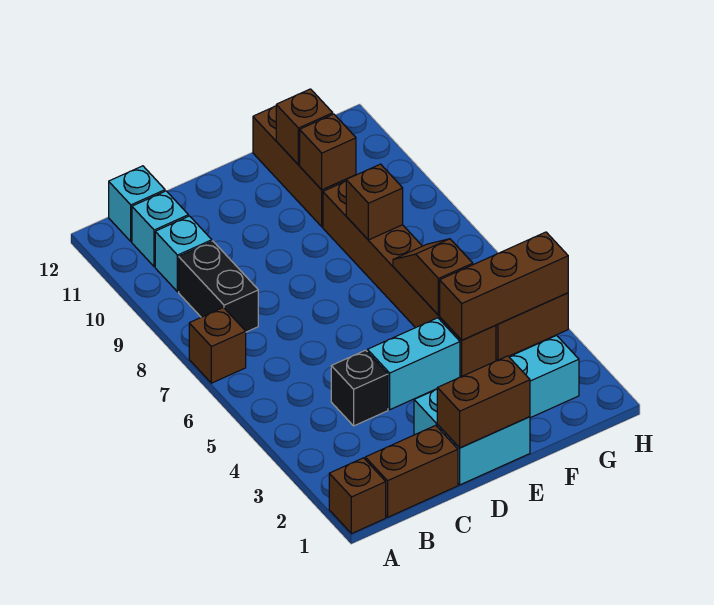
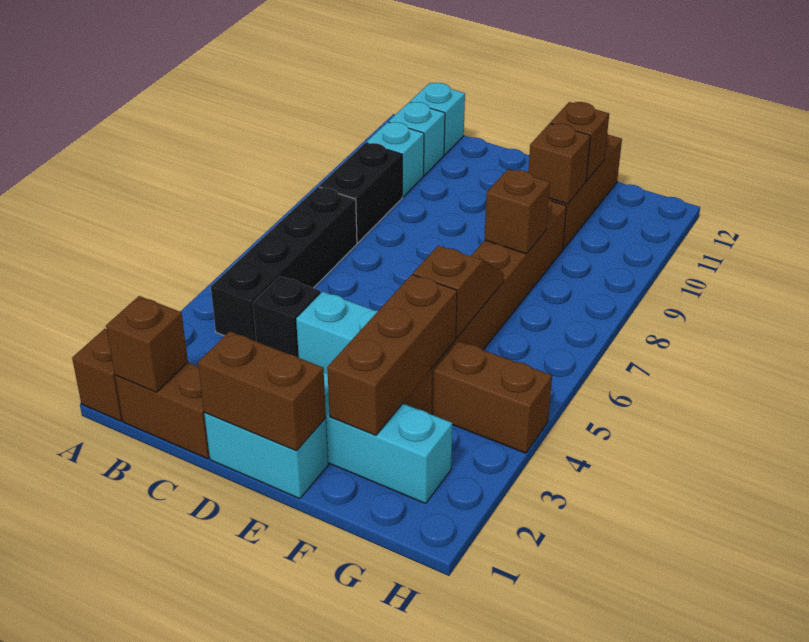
brown 1x1 brick [189,308,246,383] -> brown 1x1 brick moved to [106,296,188,392]
none -> black 1x4 brick [211,187,357,341]
brown 1x3 brick [440,232,568,340] -> brown 1x3 brick turned to [327,275,457,435]

